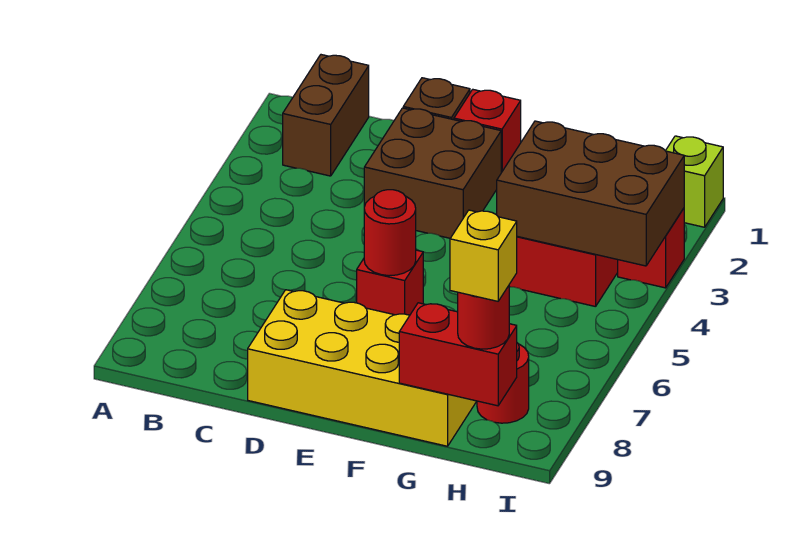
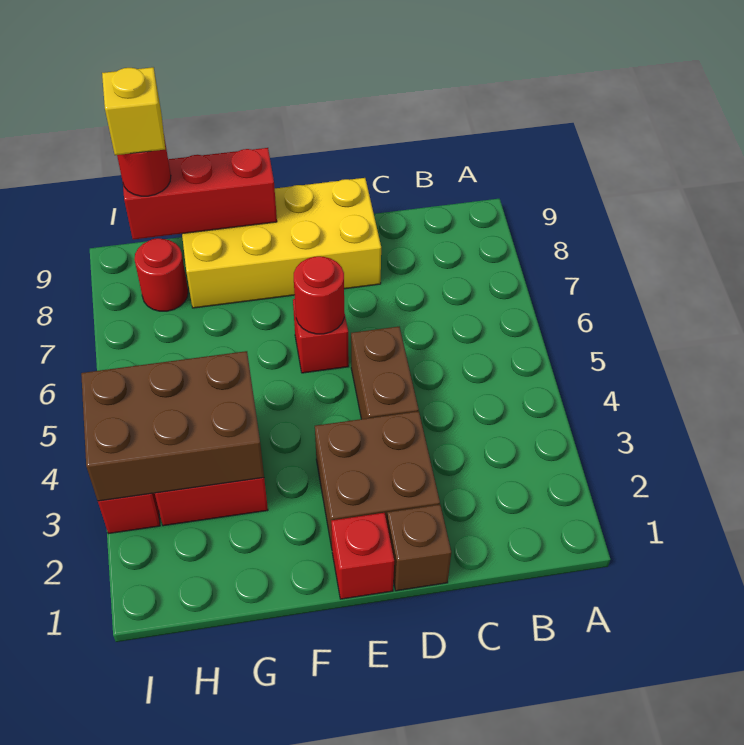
brown 1x2 brick [283,55,369,176] -> brown 1x2 brick moved to [351,327,419,419]
red 1x2 brick [399,303,517,406] -> red 1x3 brick [123,148,277,239]
lime 1x1 brick [666,136,723,227] -> none

